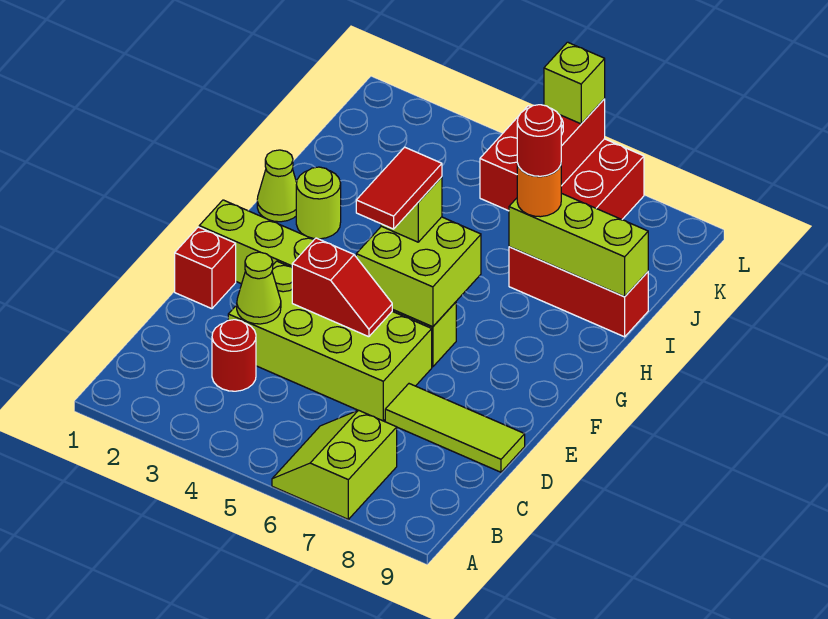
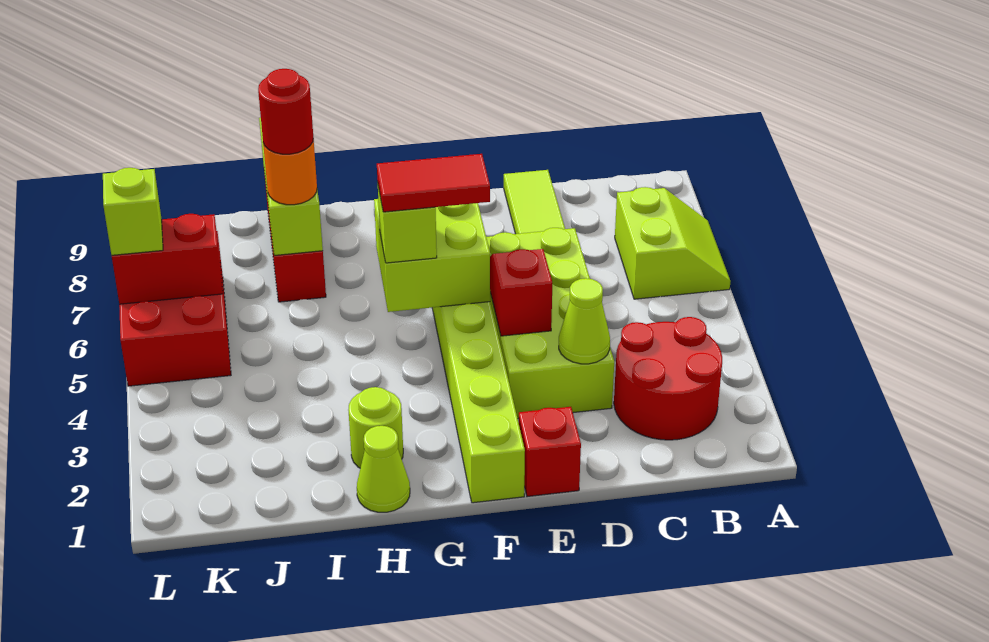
lime 2x2 slope [272,410,397,519] -> lime 2x2 slope turned to [615,187,731,299]
red 1x1 round brick [212,320,256,391] -> red 2x2 round brick [614,317,722,440]

